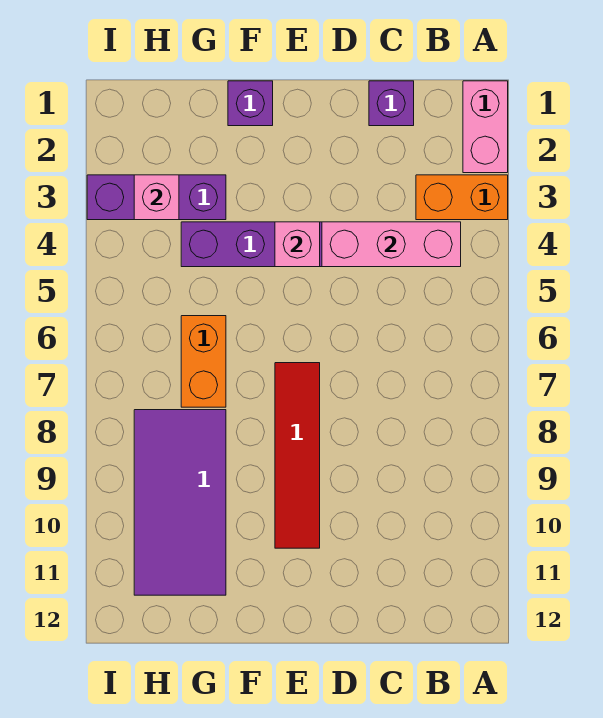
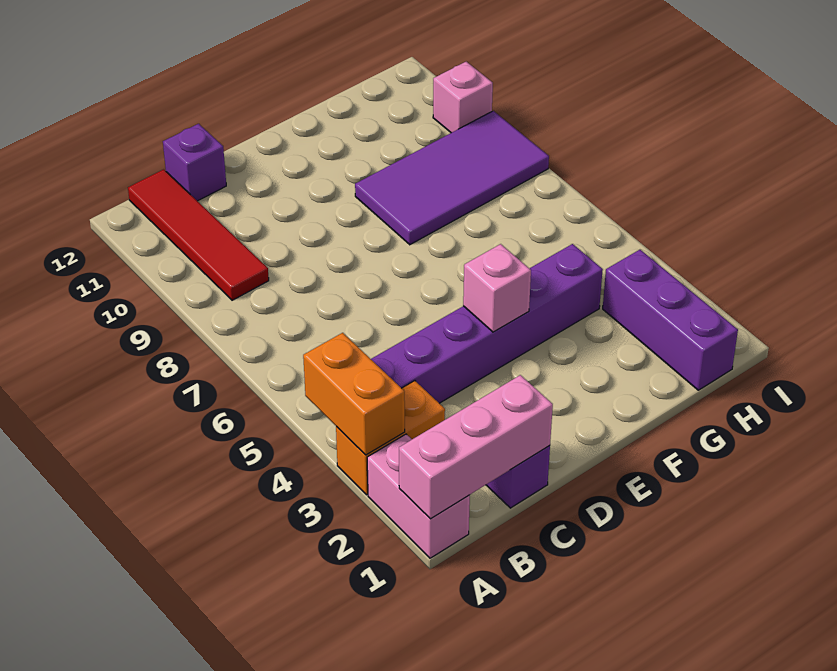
pink 1x3 brick [322,222,461,267] -> pink 1x3 brick moved to [399,375,553,519]
red 1x4 tile [275,363,320,548] -> red 1x4 tile moved to [128,169,269,300]
purple 1x1 brick [228,81,273,126] -> purple 1x1 brick moved to [163,124,226,201]
purple 1x3 brick [87,175,226,220] -> purple 1x3 brick turned to [603,250,738,390]
orange 1x2 brick [181,316,226,407] -> orange 1x2 brick moved to [303,333,405,455]
purple 2x4 tile [134,410,226,595] -> purple 2x4 tile turned to [355,111,549,245]
pink 1x1 brick [134,175,179,220] -> pink 1x1 brick moved to [433,62,493,133]

